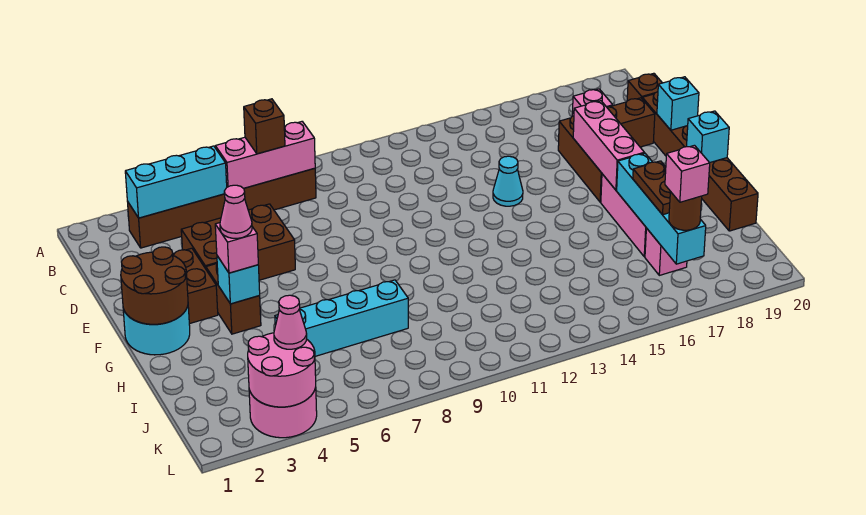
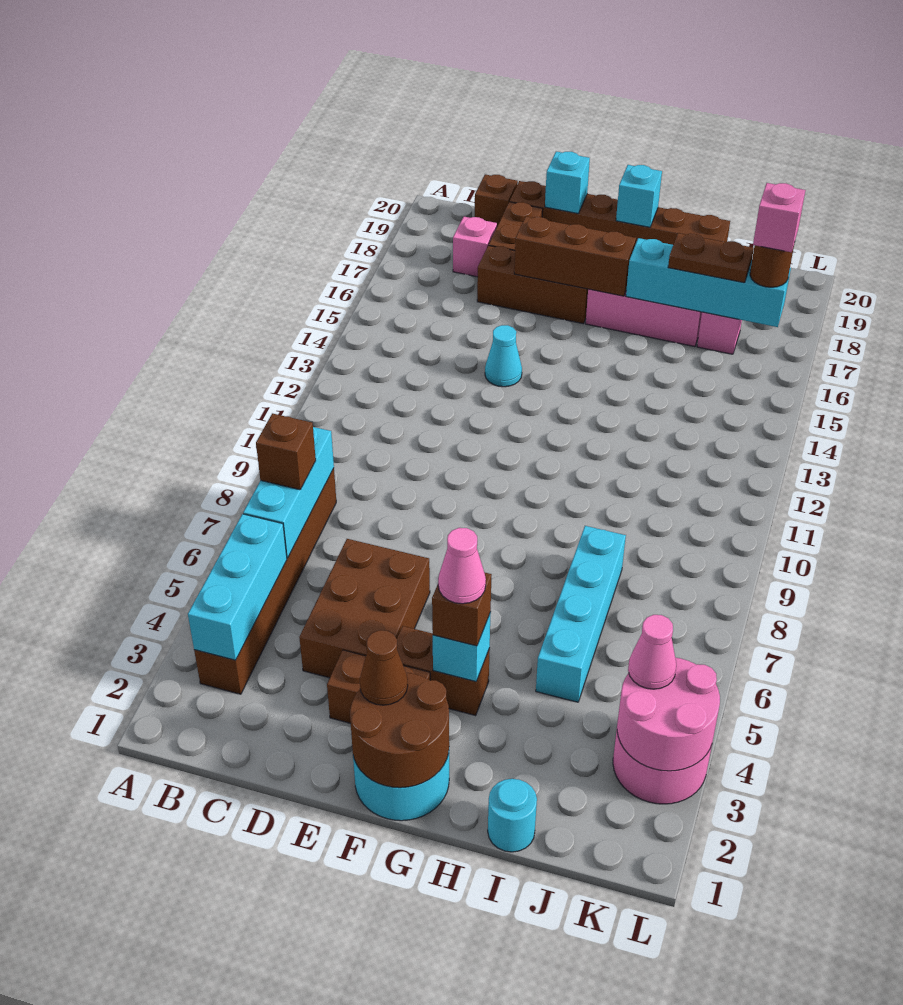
pink 1x3 brick [215,122,315,188] -> cyan 1x3 brick [243,427,334,558]
pink 1x3 brick [573,101,644,190] -> brown 1x3 brick [514,216,636,296]
none -> brown 1x1 cone [360,630,408,705]
pink 1x1 brick [215,223,258,273] -> brown 1x1 brick [432,572,492,646]
none -> cyan 1x1 round brick [488,779,537,852]

